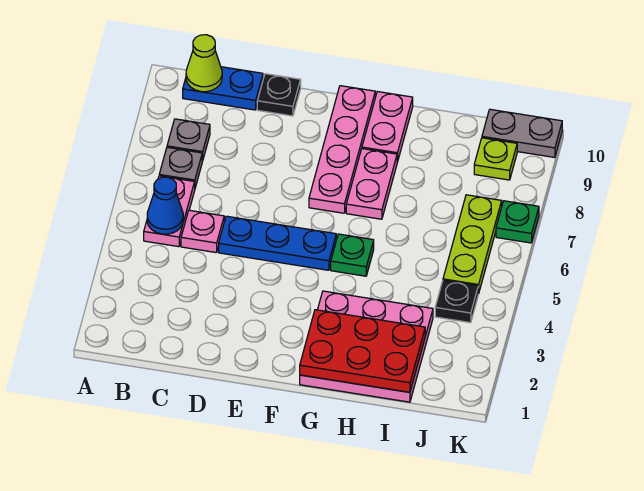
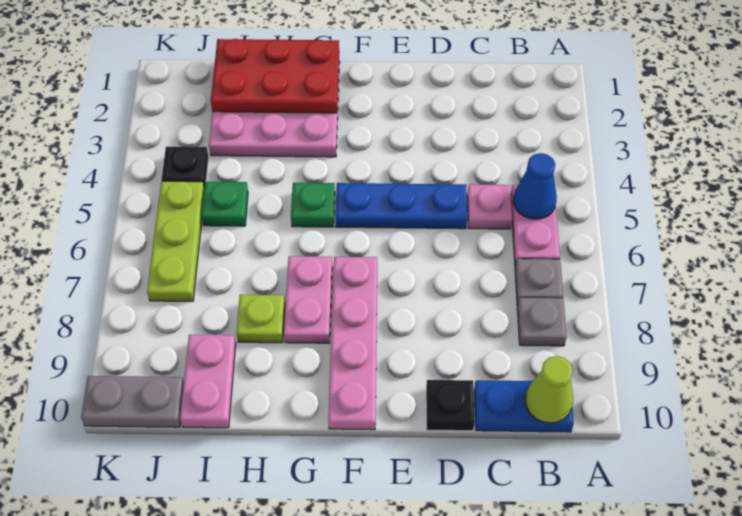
pink 1x2 plate [362,92,413,162] -> pink 1x2 plate moved to [180,335,236,428]
lime 1x1 plate [474,138,517,180] -> lime 1x1 plate moved to [237,295,285,343]
green 1x1 plate [496,201,539,243] -> green 1x1 plate moved to [202,182,248,226]

